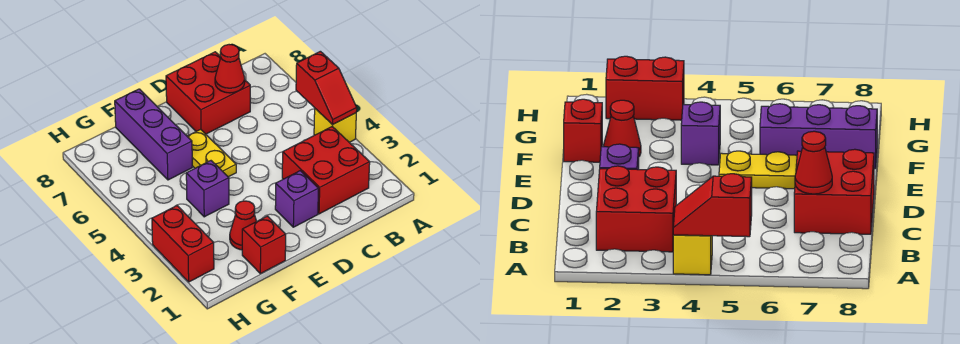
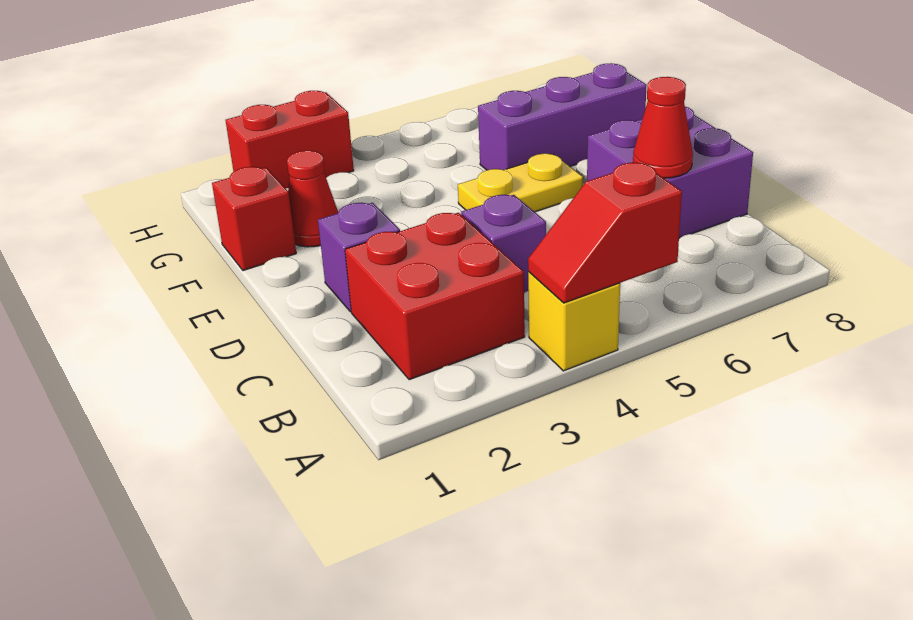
red 2x2 brick [166,52,250,134] -> purple 2x2 brick [587,107,753,238]
purple 1x1 brick [186,161,229,217] -> purple 1x1 brick moved to [461,195,546,292]

